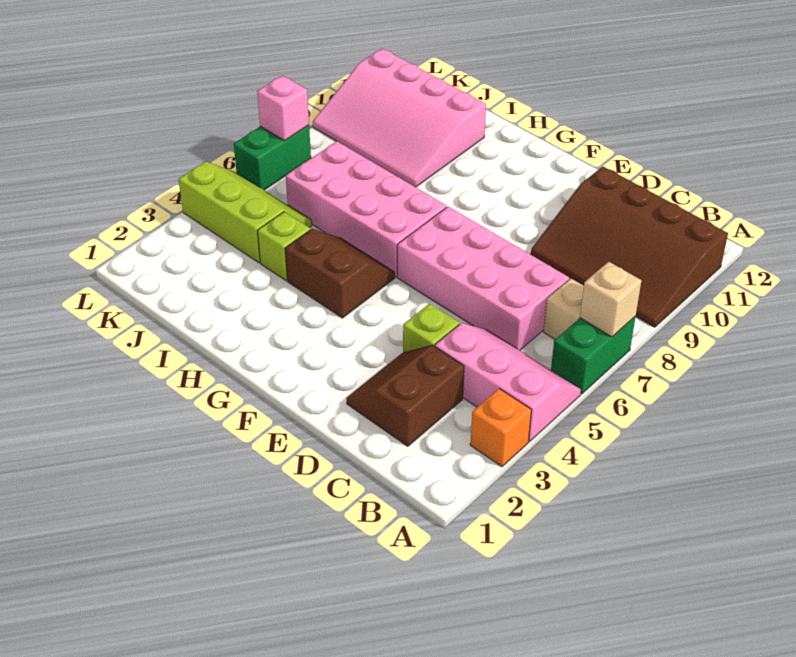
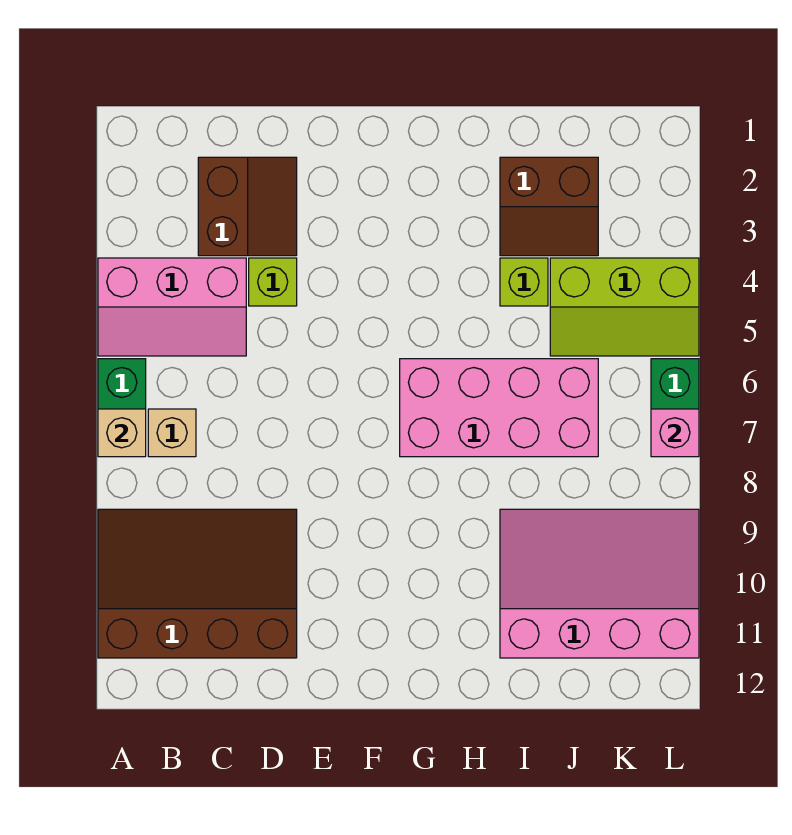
orange 1x1 brick [470,389,531,467] -> none
pink 2x4 brick [397,207,569,350] -> none
brown 2x2 slope [285,229,395,318] -> brown 2x2 slope moved to [500,157,598,256]

